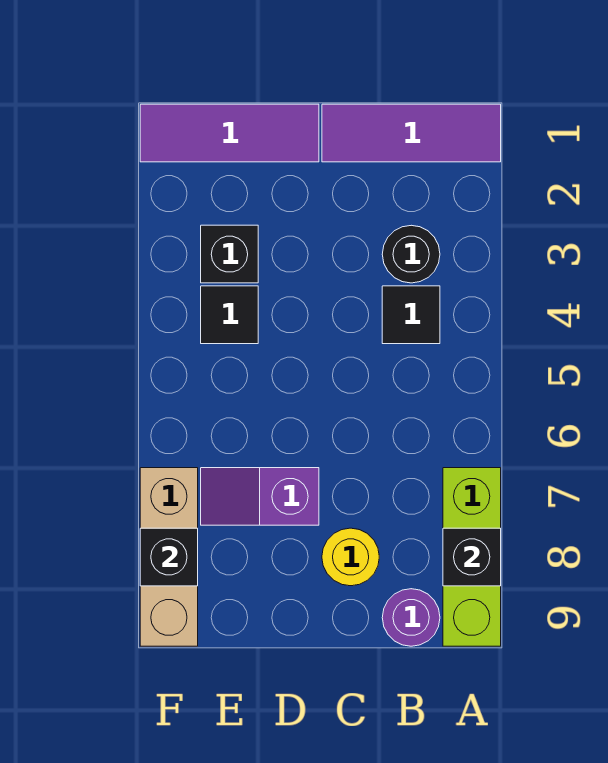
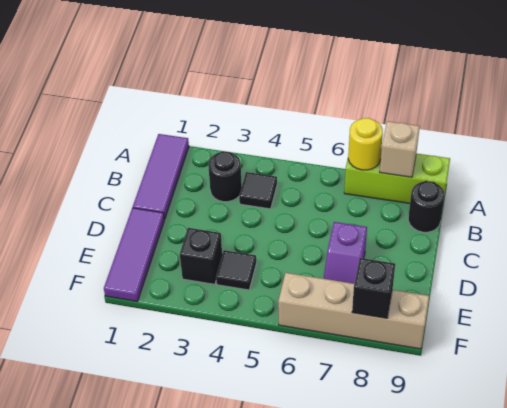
black 1x1 brick [443,528,501,586] -> tan 1x1 brick [380,121,420,177]
purple 1x1 round brick [382,589,440,646] -> black 1x1 round brick [408,181,445,232]
yellow 1x1 round brick [322,528,379,586] -> yellow 1x1 round brick moved to [348,118,383,170]
tan 1x3 brick [140,468,198,646] -> tan 1x4 brick [278,273,429,349]

